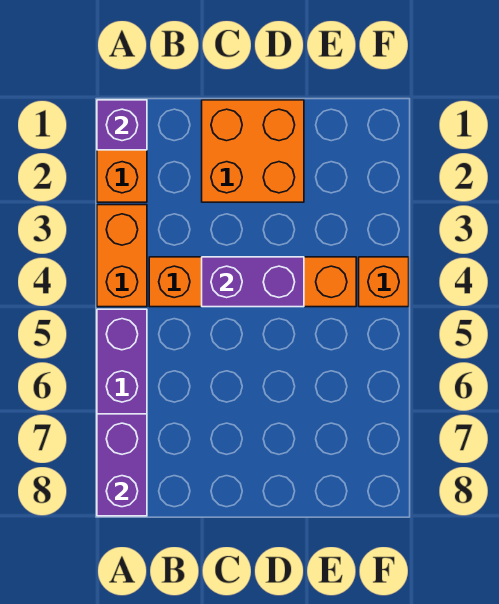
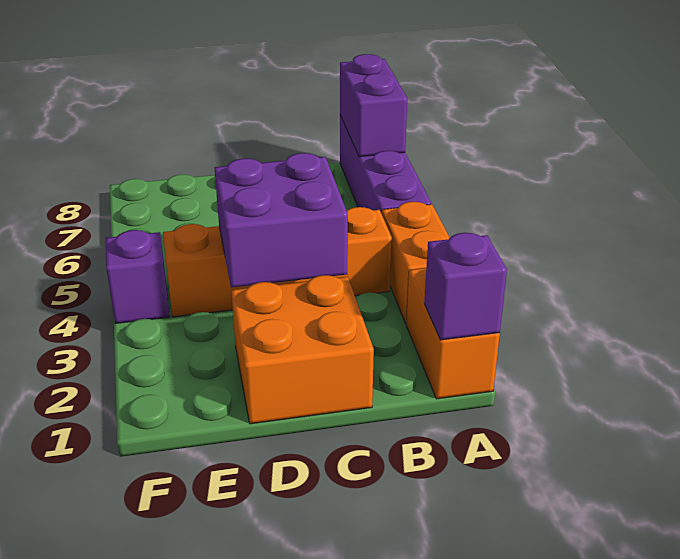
purple 1x2 brick [202,257,304,307] -> purple 2x2 brick [215,153,348,288]
orange 1x1 brick [359,257,409,307] -> purple 1x1 brick [106,230,170,324]

